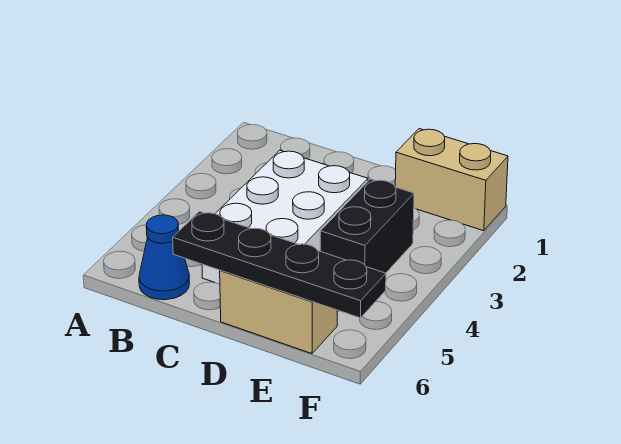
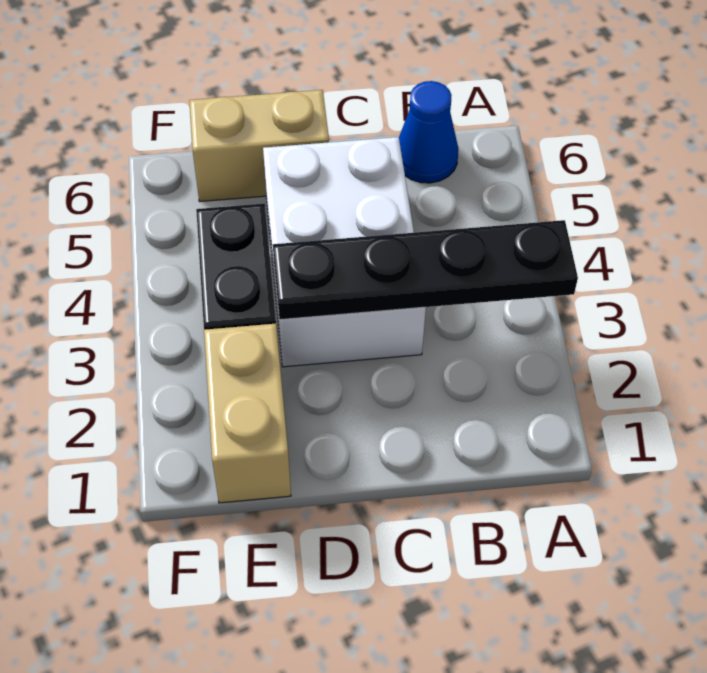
black 1x4 plate [173,211,386,318] -> black 1x4 plate moved to [273,220,578,320]
tan 1x2 brick [395,129,508,231] -> tan 1x2 brick turned to [204,324,291,503]

